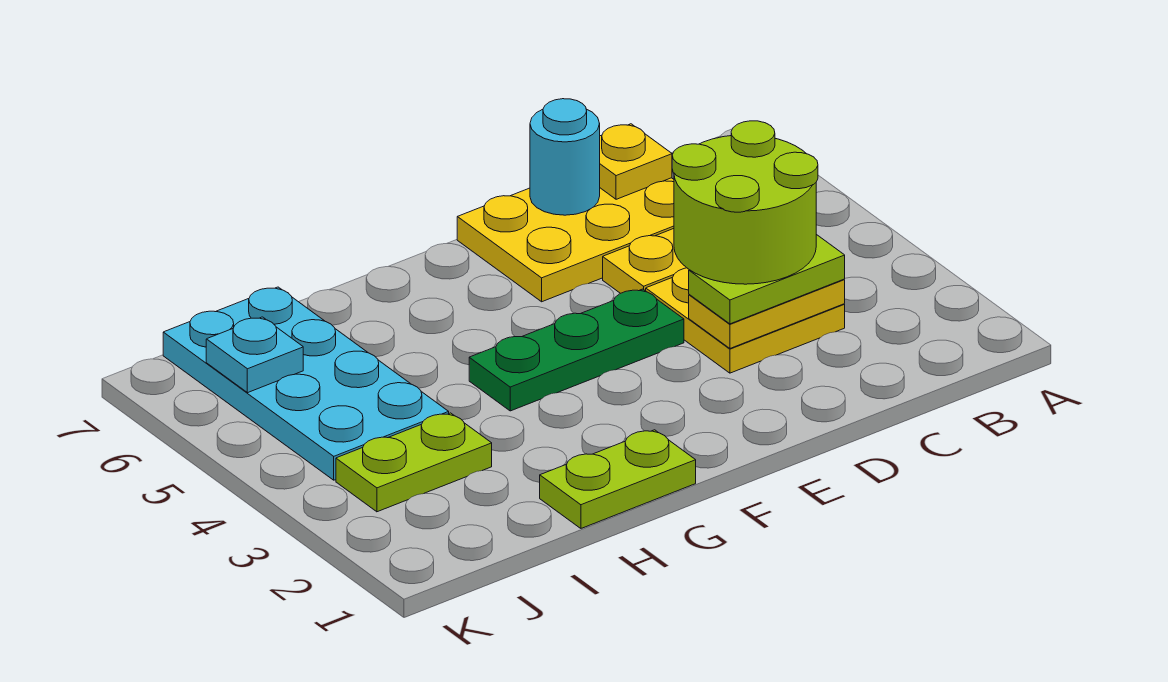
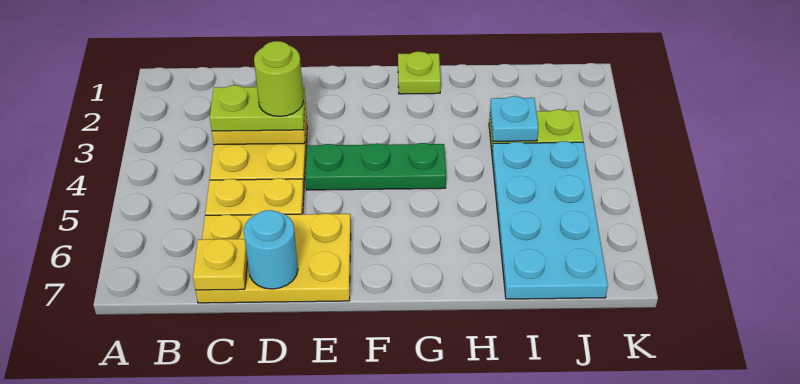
lime 2x2 round brick [672,121,818,284] -> lime 1x1 round brick [254,41,303,116]
lime 1x2 plate [540,430,696,528] -> lime 1x1 plate [398,52,441,94]
cyan 1x1 plate [206,317,303,393] -> cyan 1x1 plate moved to [490,96,539,141]

